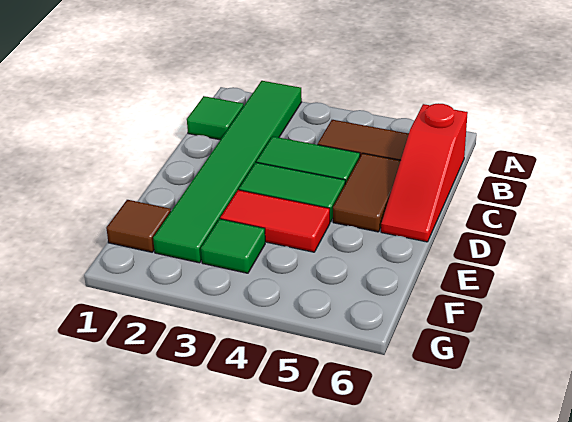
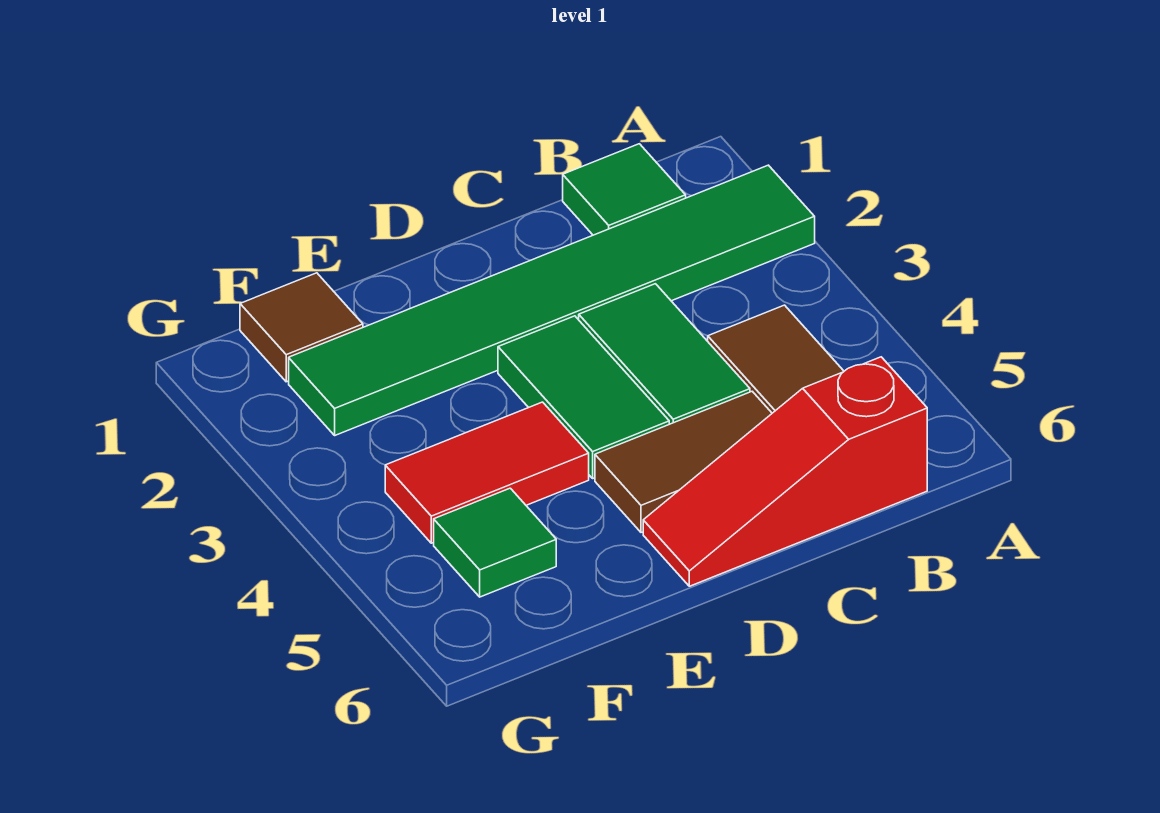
red 1x2 tile [220,190,330,252] -> red 1x2 tile turned to [385,402,589,543]
green 1x1 tile [201,219,265,273] -> green 1x1 tile moved to [434,488,556,597]

